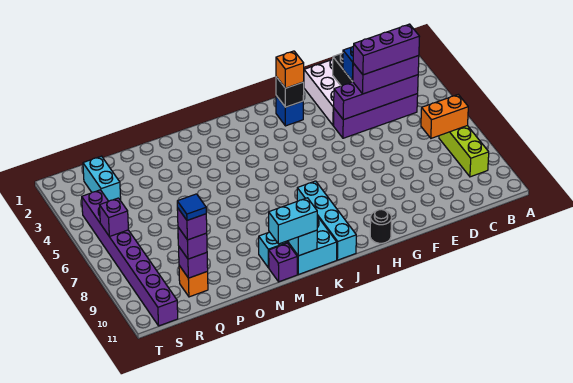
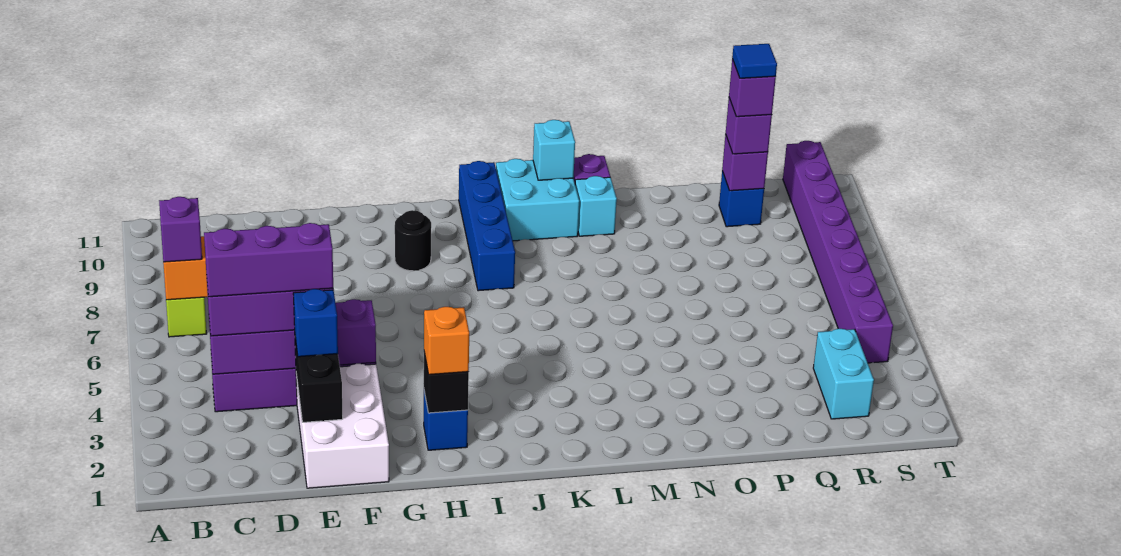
black 1x1 round brick [370,209,391,243] -> black 1x1 round brick moved to [395,210,431,271]
cyan 1x4 brick [297,181,356,260] -> blue 1x4 brick [459,161,515,291]
cyan 1x2 brick [269,198,317,244] -> none
orange 1x1 brick [179,266,208,297] -> blue 1x1 brick [719,171,764,227]
purple 1x1 brick [100,198,128,237] -> purple 1x1 brick moved to [159,197,202,262]

